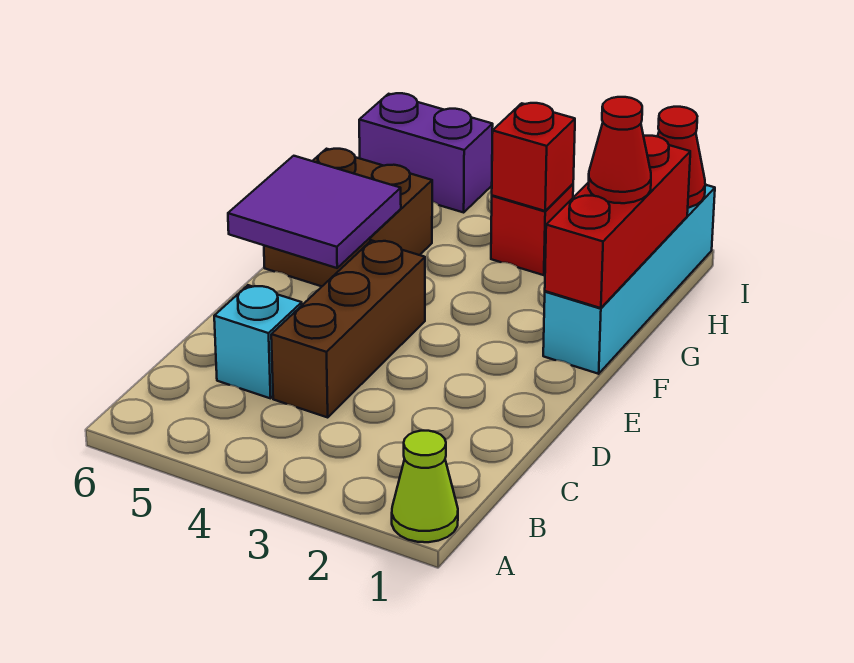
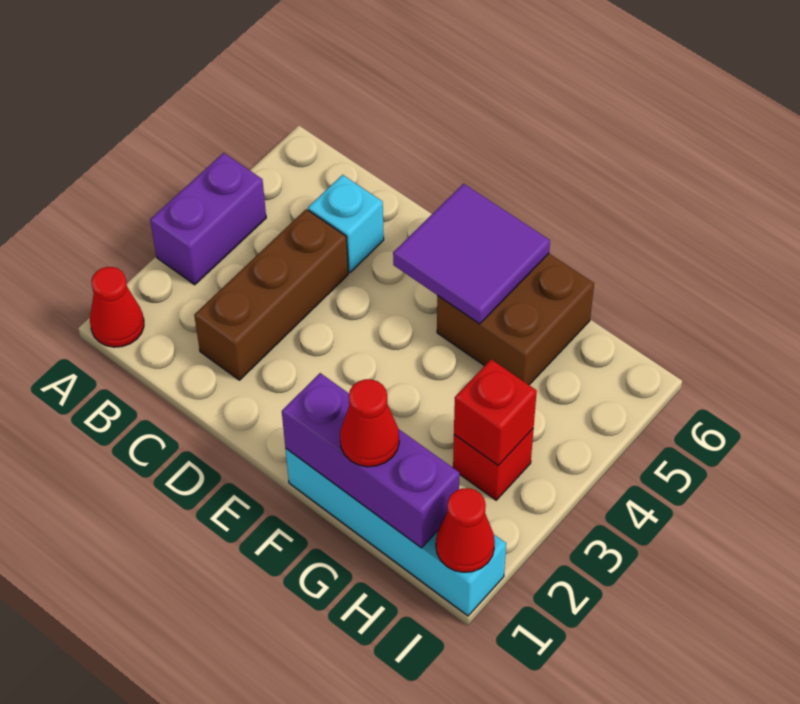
lime 1x1 cone [392,431,458,542] -> red 1x1 cone [90,267,144,347]
brown 1x3 brick [271,240,425,417] -> brown 1x3 brick turned to [194,209,348,380]
red 1x3 brick [545,136,690,308] -> purple 1x3 brick [282,373,460,548]
purple 1x2 brick [359,93,493,212] -> purple 1x2 brick moved to [150,153,266,285]

